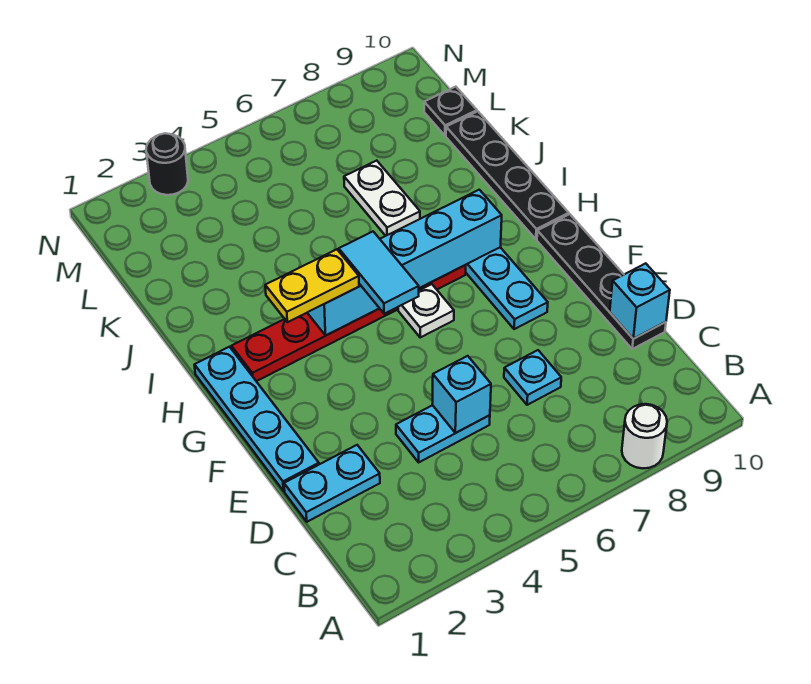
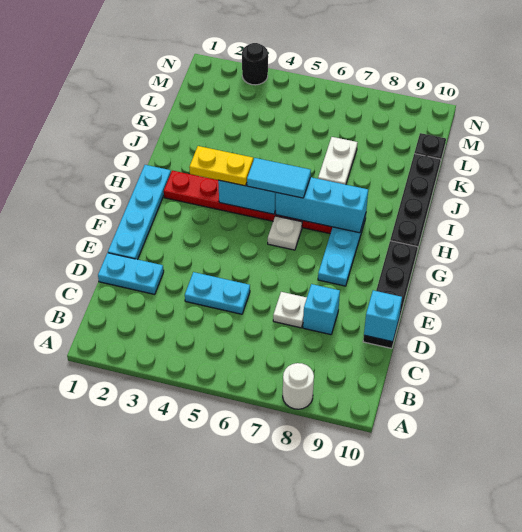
cyan 1x1 brick [432,356,491,433] -> cyan 1x1 brick moved to [303,284,340,335]
cyan 1x1 plate [504,350,561,405] -> white 1x1 plate [273,292,307,328]
cyan 1x2 tile [339,232,419,314] -> cyan 1x2 tile turned to [247,158,311,198]

